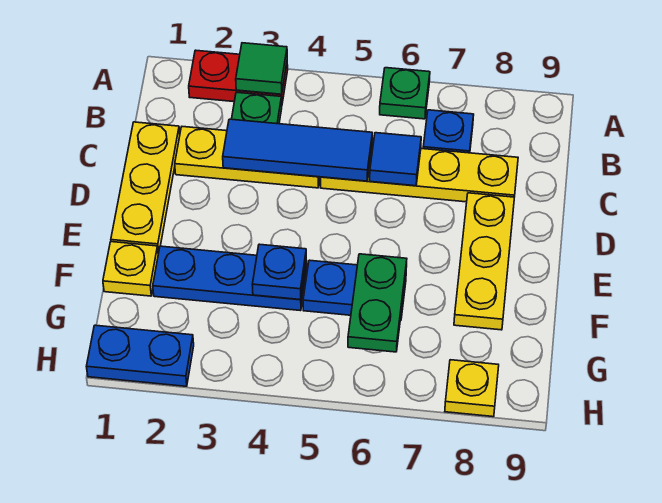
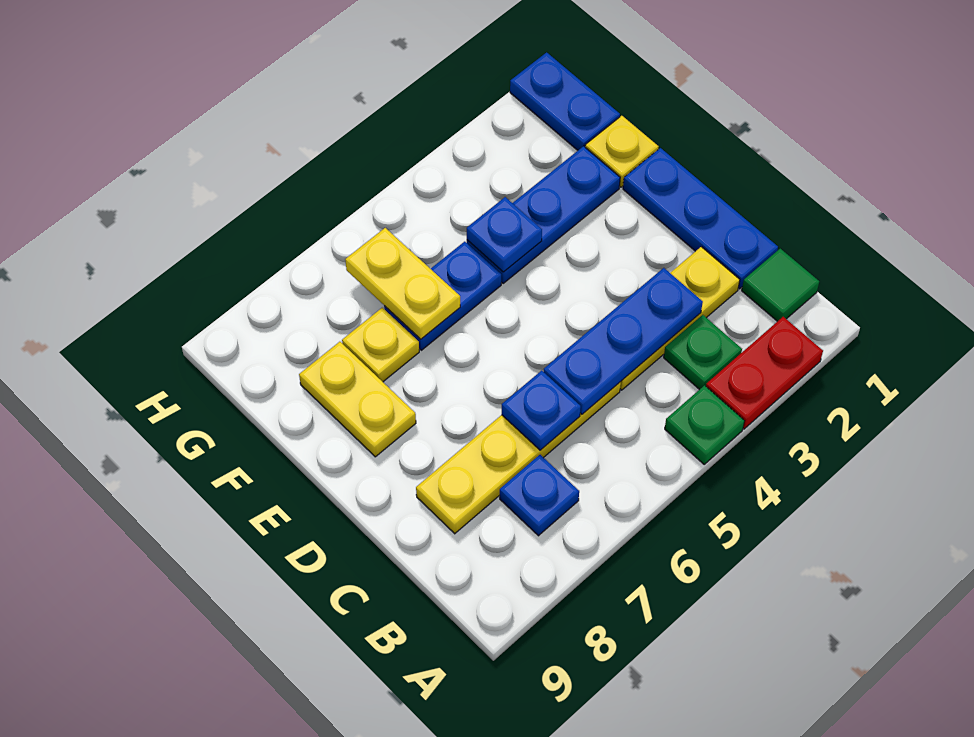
green 1x1 tile [236,43,287,94] -> green 1x1 tile moved to [742,249,819,321]
green 1x1 plate [380,68,430,119] -> green 1x1 plate moved to [665,385,744,464]
yellow 1x3 plate [111,122,180,253] -> blue 1x3 plate [623,148,778,289]
blue 1x3 tile [223,119,372,181] -> blue 1x3 plate [544,268,703,414]
blue 1x1 tile [370,133,421,186] -> blue 1x1 plate [502,371,581,450]
yellow 1x3 plate [454,193,514,330] -> yellow 1x2 plate [299,342,416,457]
green 1x2 plate [348,254,407,352] -> yellow 1x2 plate [345,228,460,339]
blue 1x2 plate [86,325,194,386] -> blue 1x2 plate turned to [510,52,620,150]
yellow 1x1 plate [445,360,499,417] -> yellow 1x1 plate moved to [342,308,419,382]

